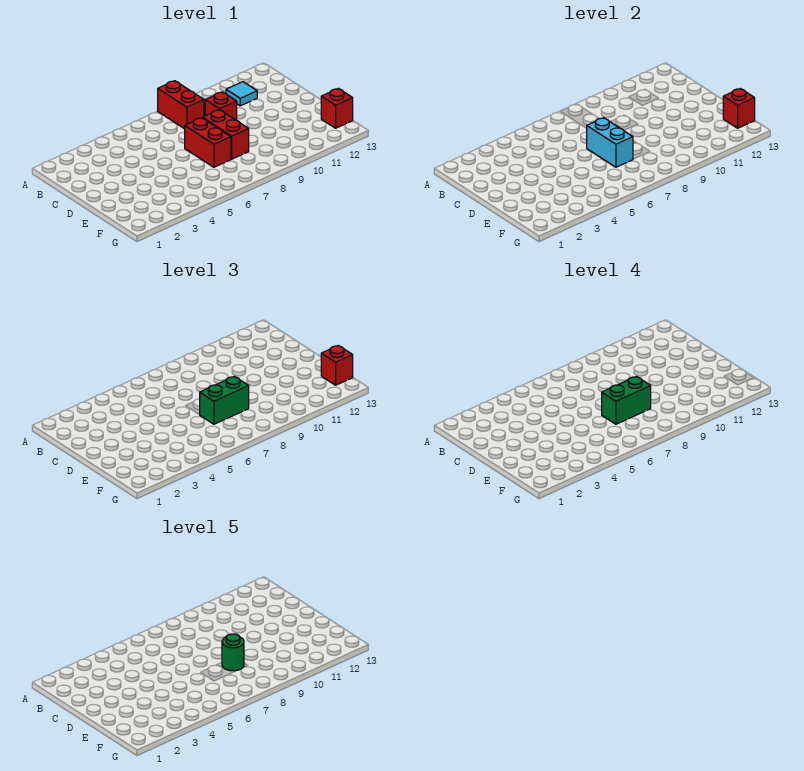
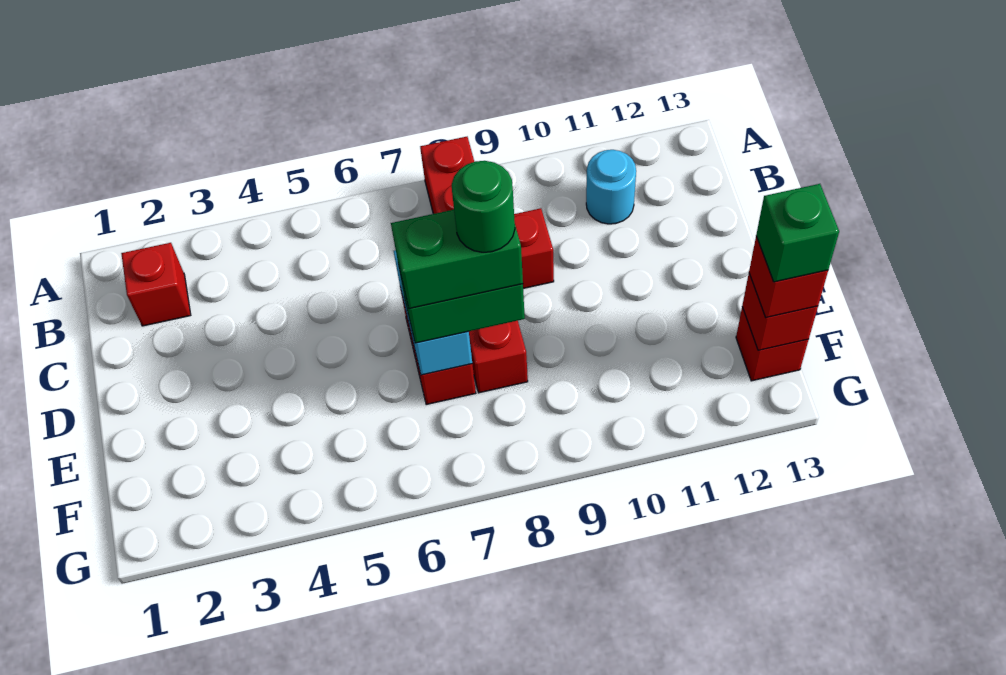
none -> red 1x1 brick [121,243,191,326]
cyan 1x1 tile [226,82,257,106] -> cyan 1x1 round brick [586,150,636,224]
none -> green 1x1 brick [756,184,839,282]

